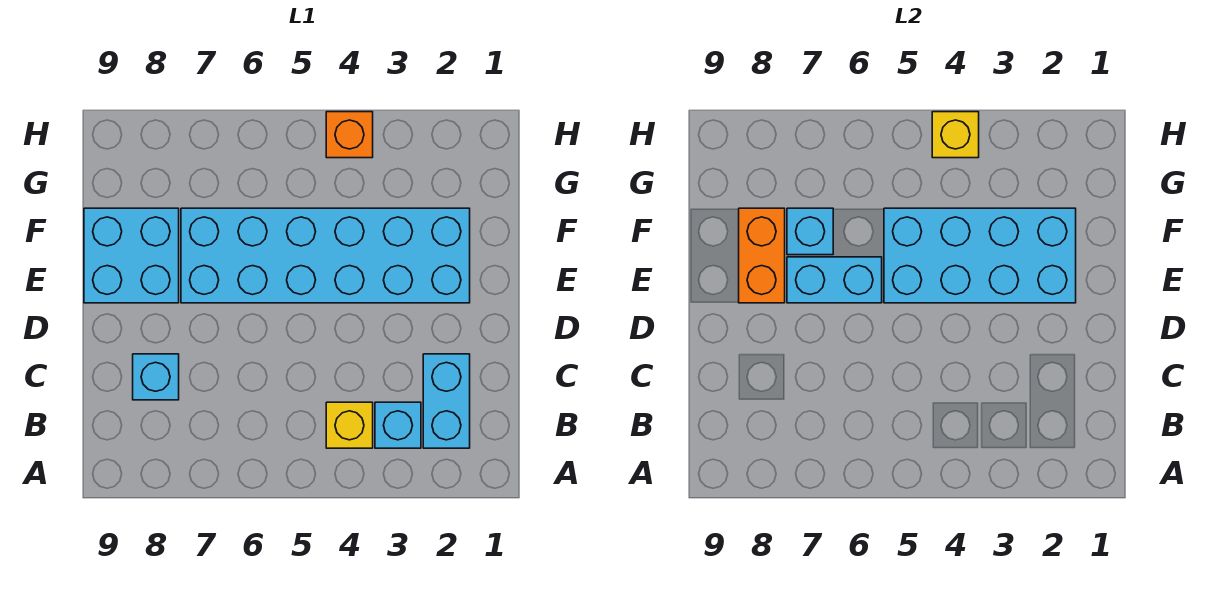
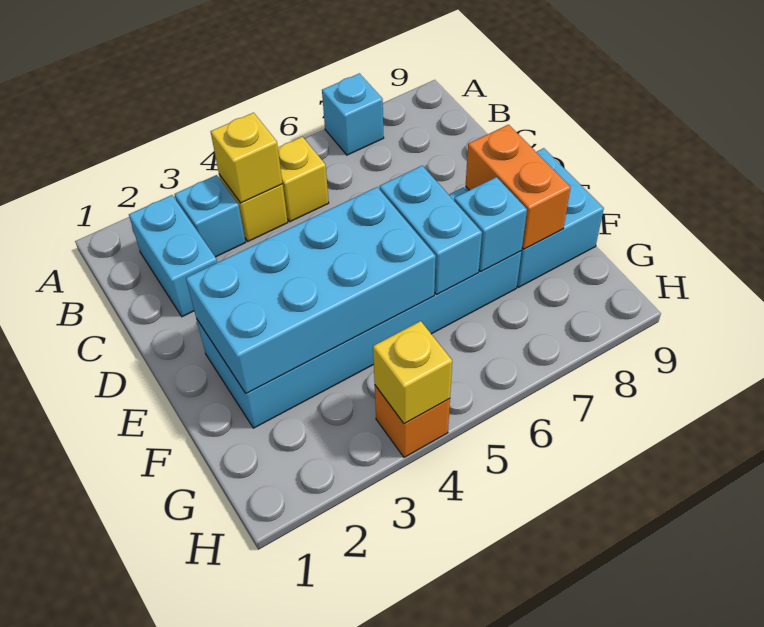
none -> yellow 1x1 brick [211,113,283,203]
none -> yellow 1x1 brick [278,137,329,222]
cyan 1x1 brick [133,354,179,400] -> cyan 1x1 brick moved to [322,73,384,155]
cyan 1x2 brick [787,257,882,303] -> cyan 1x2 brick turned to [380,166,482,295]

